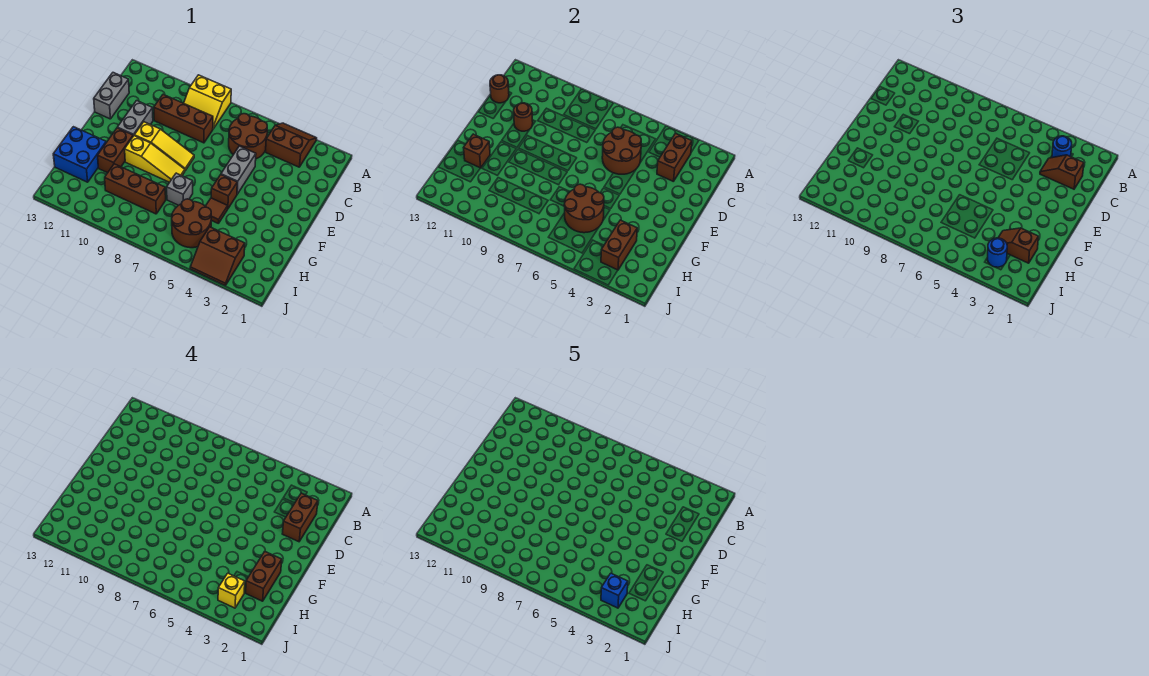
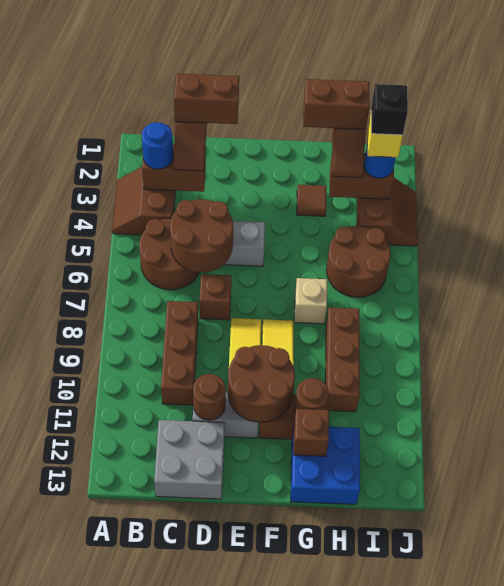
yellow 2x2 slope [184,75,231,129] -> none
grey 1x2 brick [94,73,129,119] -> grey 2x2 brick [154,420,225,499]
brown 1x1 round brick [490,75,509,103] -> brown 1x1 round brick moved to [294,378,329,412]
brown 1x1 brick [211,175,237,208] -> brown 1x1 brick moved to [199,274,231,320]
brown 1x1 tile [206,198,228,224] -> brown 1x1 tile moved to [297,185,326,216]
brown 2x2 round brick [564,184,604,233] -> brown 2x2 round brick moved to [228,345,295,422]
grey 1x1 brick [167,173,193,205] -> tan 1x1 brick [294,278,327,324]
blue 1x1 brick [601,573,628,608] -> black 1x1 brick [371,84,408,135]

